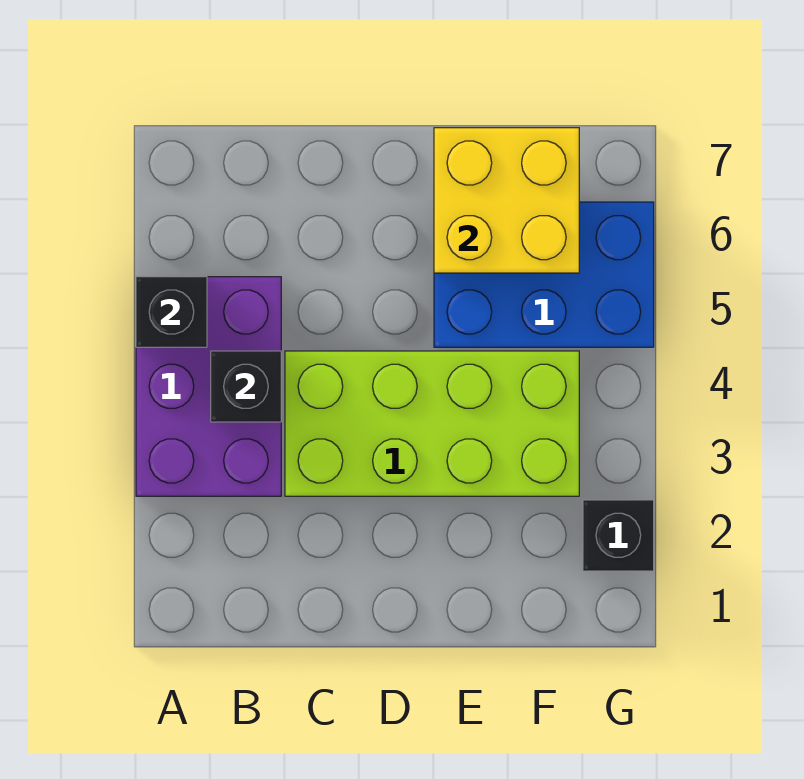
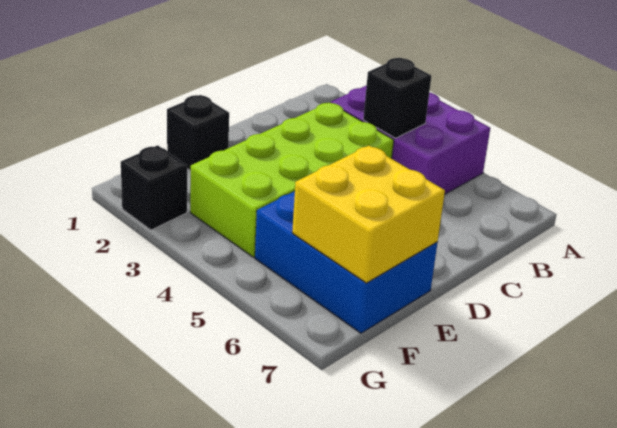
black 1x1 brick [136,277,207,347] -> black 1x1 brick moved to [167,95,229,171]
blue 2x3 brick [434,202,654,347] -> blue 2x3 brick turned to [255,191,437,333]

